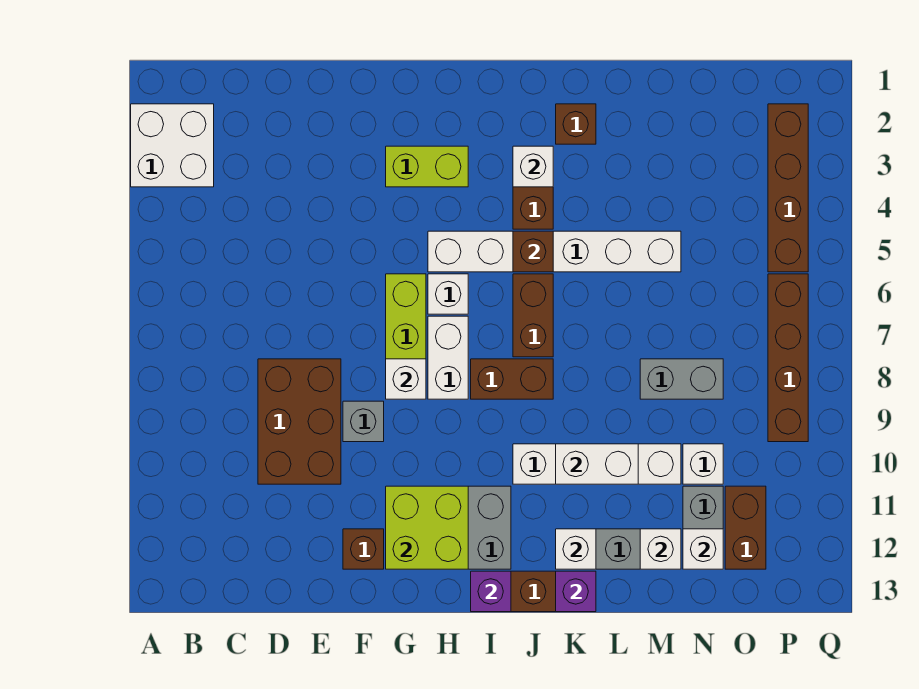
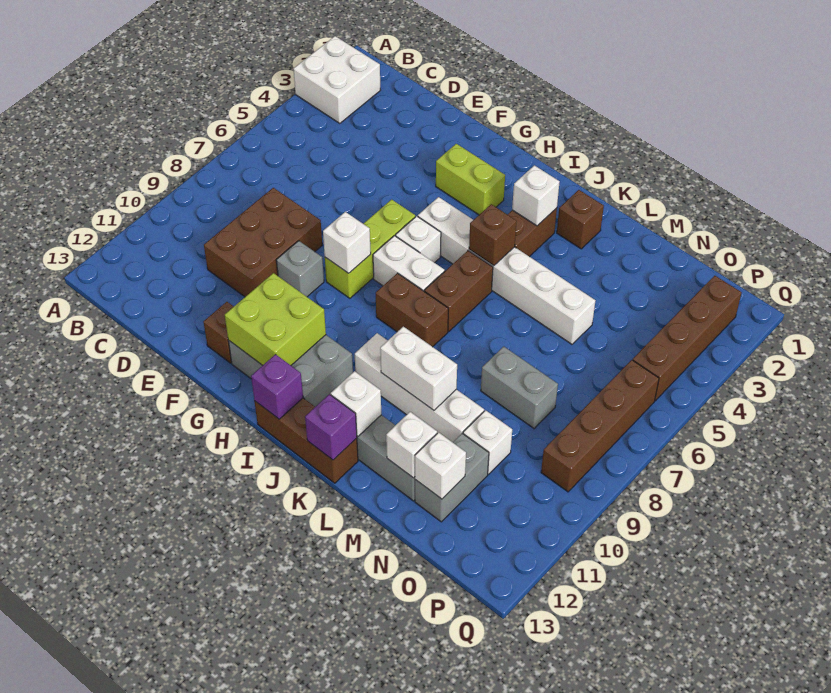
white 1x2 brick [428,316,468,399] -> white 1x2 brick turned to [373,236,445,291]
brown 1x2 brick [725,486,766,569] -> none

